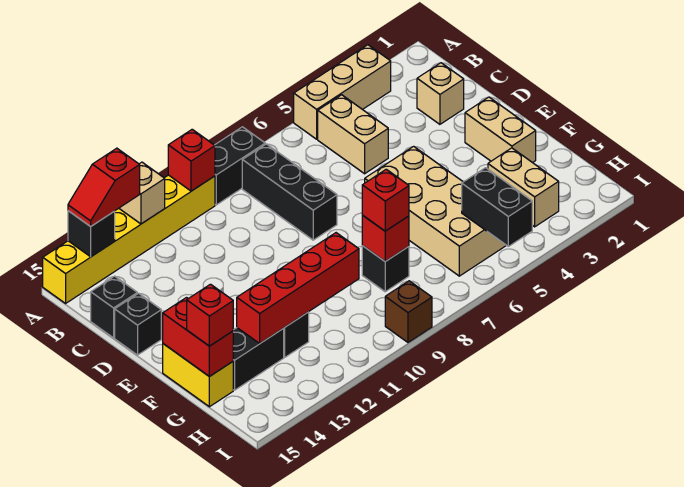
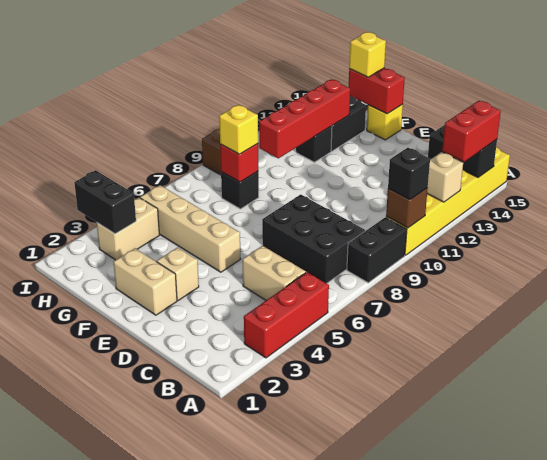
tan 1x3 brick [294,45,391,139] -> red 1x3 brick [244,272,329,358]
red 1x1 brick [168,129,215,191] -> brown 1x1 brick [386,188,428,228]
red 1x2 slope [68,148,140,226] -> red 1x2 brick [442,101,501,162]
black 1x3 brick [242,144,337,240] -> black 2x3 brick [262,194,365,283]
tan 1x1 brick [417,63,464,124] -> tan 1x1 brick moved to [157,247,199,301]
black 1x1 brick [115,293,161,355] -> black 1x1 brick moved to [388,148,430,200]
tan 2x4 brick [365,146,506,276] -> tan 1x4 brick [140,185,240,272]
yellow 1x2 brick [163,344,233,407] -> yellow 1x1 brick [367,104,403,140]
tan 1x2 brick [488,148,559,227] -> tan 1x2 brick turned to [97,198,159,260]
red 1x1 brick [362,169,409,231] -> yellow 1x1 brick [219,105,258,154]
red 1x1 brick [187,284,233,346] -> yellow 1x1 brick [349,32,386,77]
black 1x2 brick [462,168,532,246] -> black 1x2 brick moved to [74,170,136,234]

